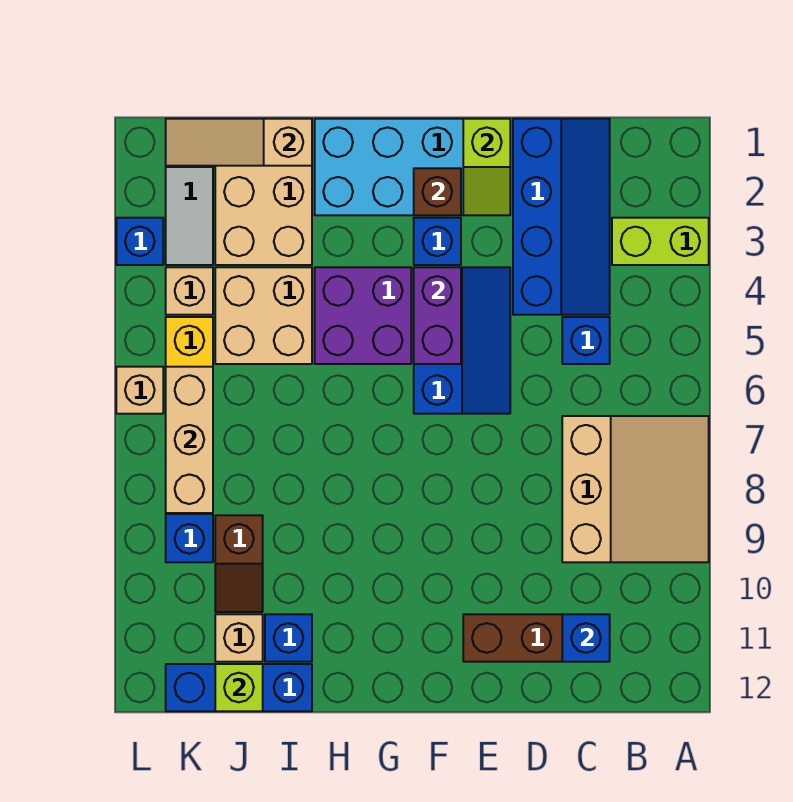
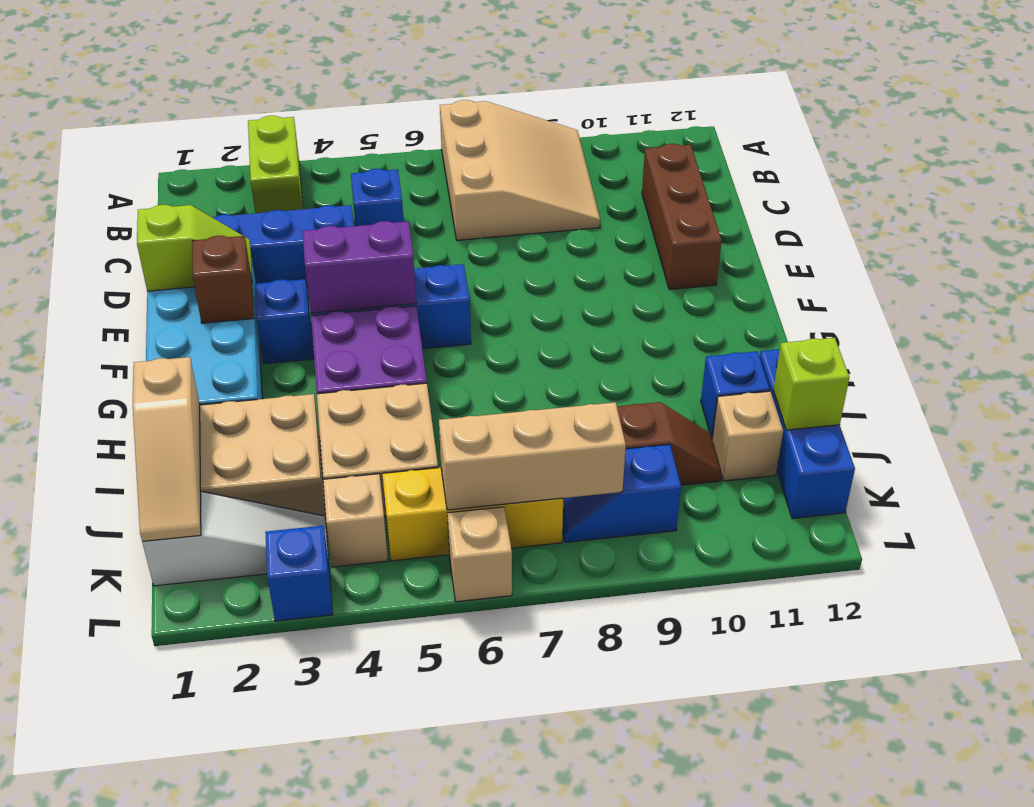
tan 3x3 slope [562,416,709,562] -> tan 3x3 slope turned to [440,100,600,240]
blue 1x1 brick [562,614,610,662] -> none

